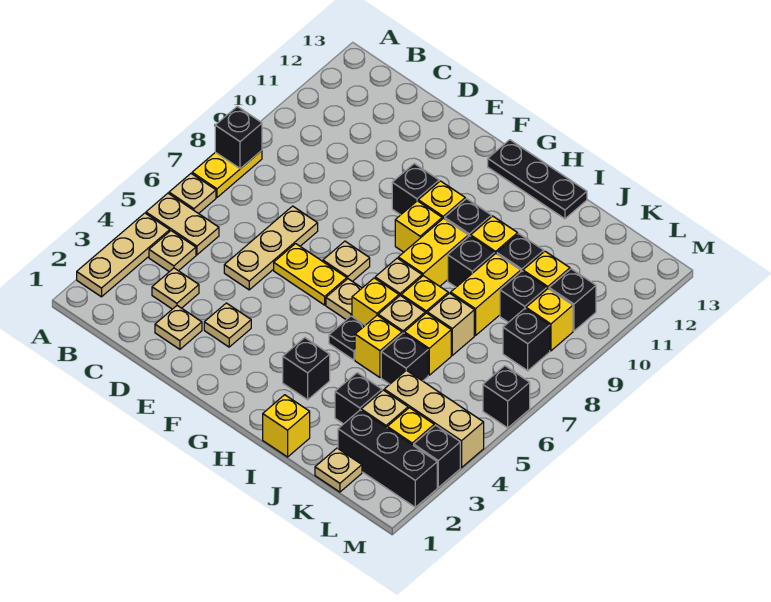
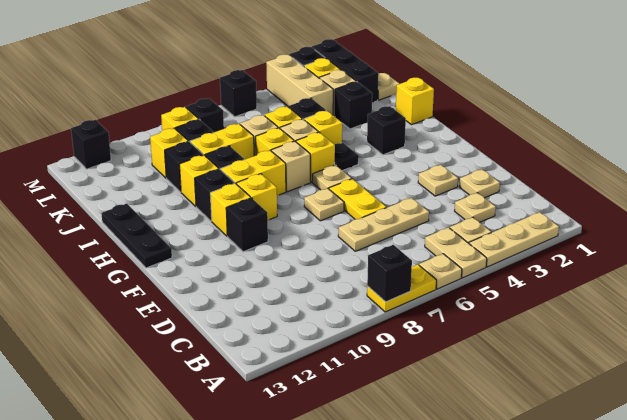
black 1x1 brick [549,269,596,331] -> black 1x1 brick moved to [71,120,111,169]

